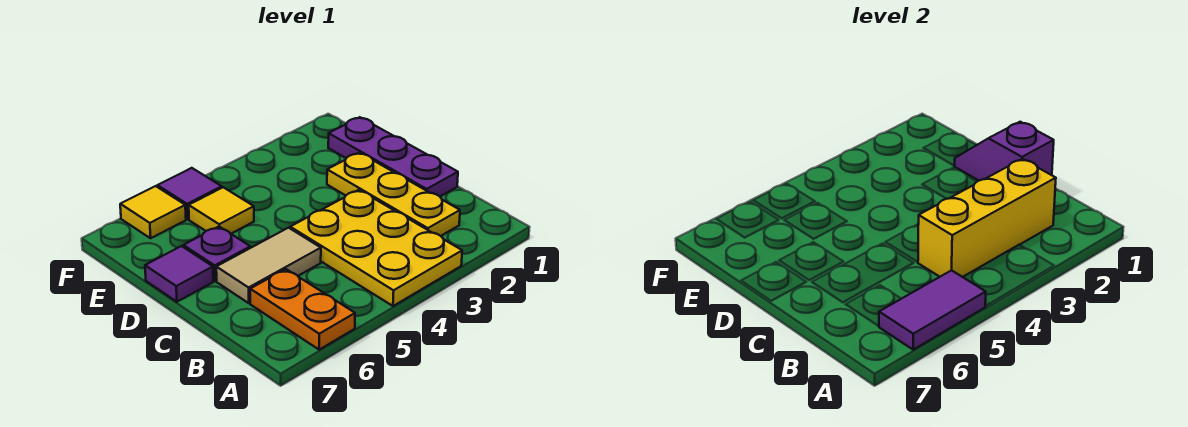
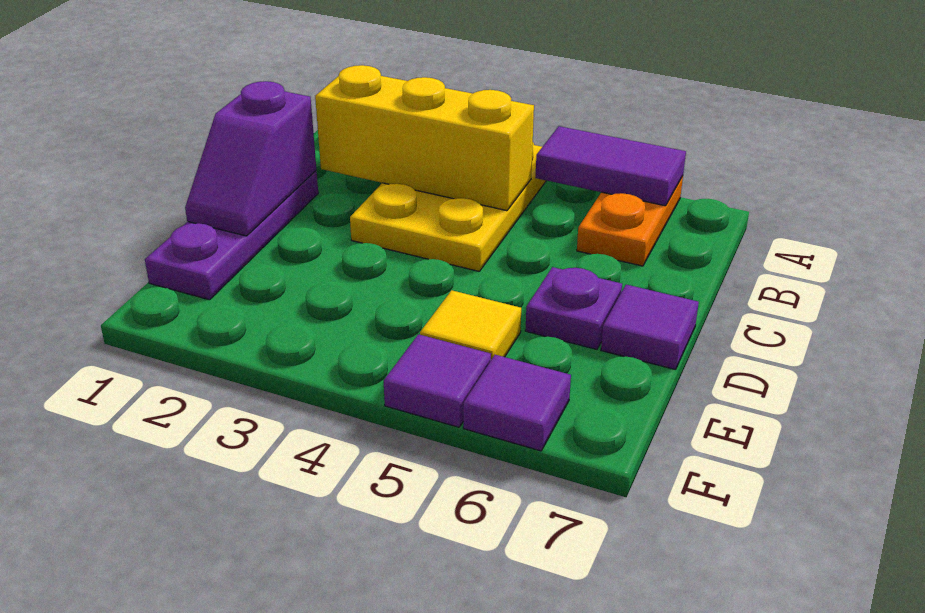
yellow 1x3 plate [327,153,460,236] -> none
tan 1x2 tile [216,228,321,303] -> none
yellow 1x1 tile [120,186,186,238] -> purple 1x1 tile [463,355,571,451]

